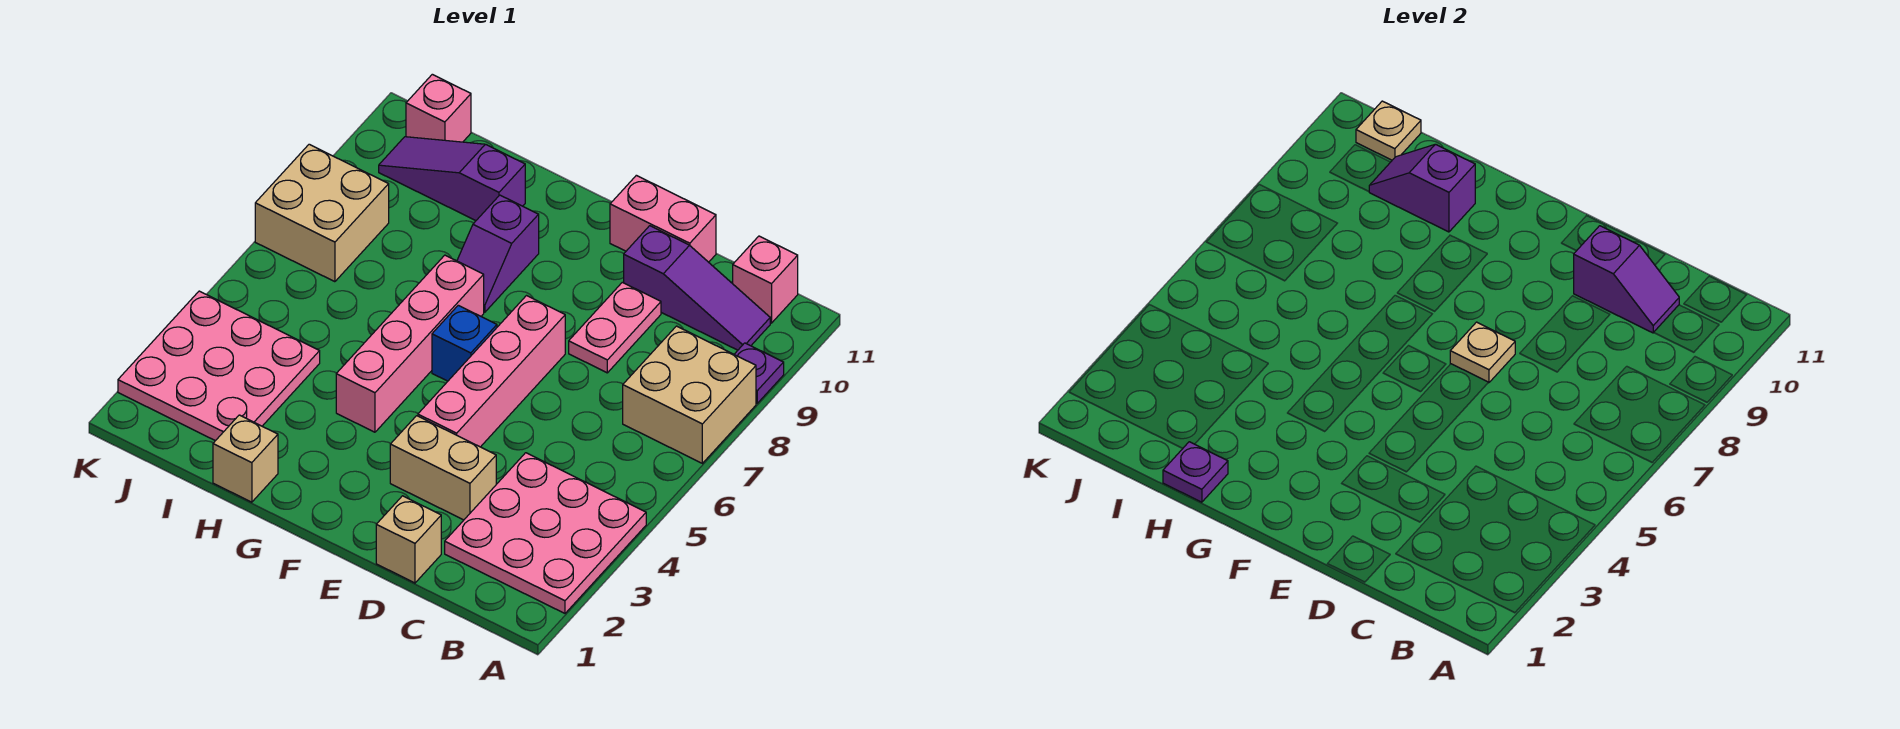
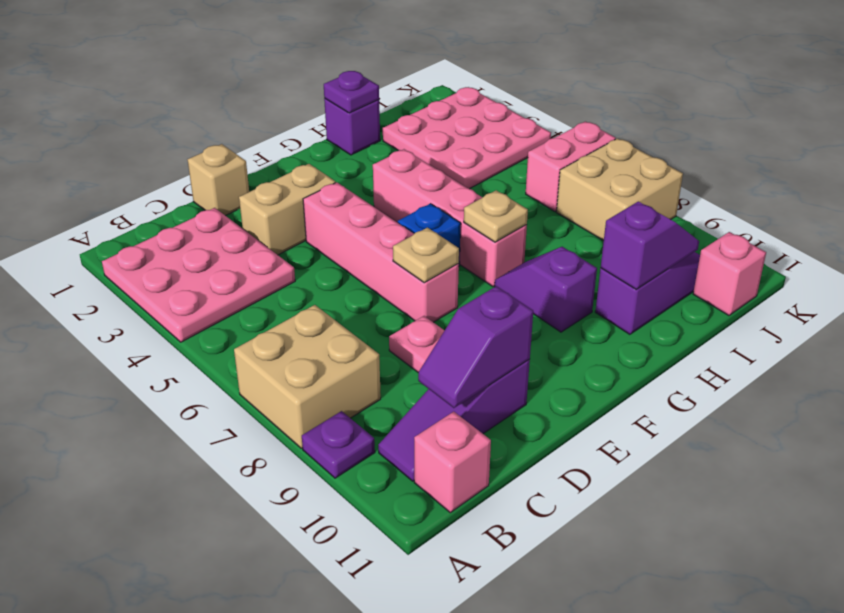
pink 1x2 brick [610,175,716,262] -> pink 1x2 brick moved to [526,122,616,211]
tan 1x1 brick [213,415,278,502] -> purple 1x1 brick [324,99,380,155]
tan 1x1 plate [1356,101,1421,160] -> tan 1x1 plate moved to [464,190,528,242]

